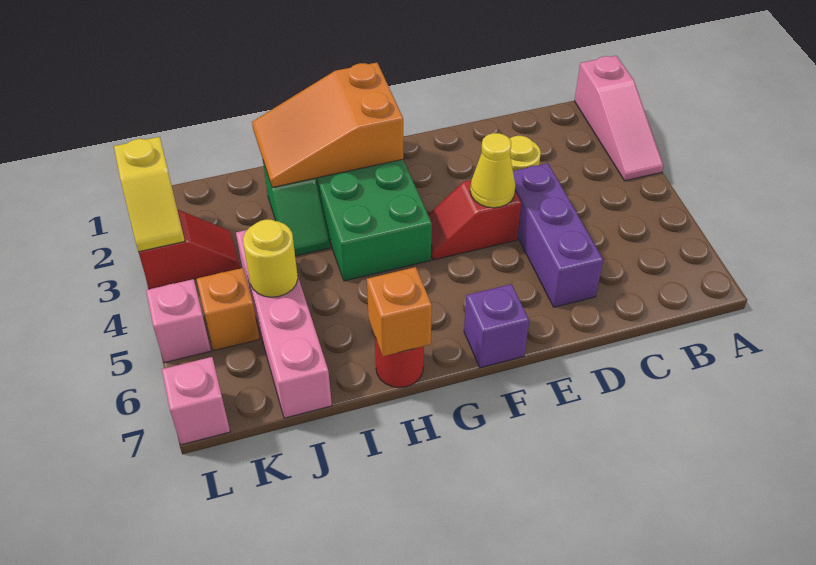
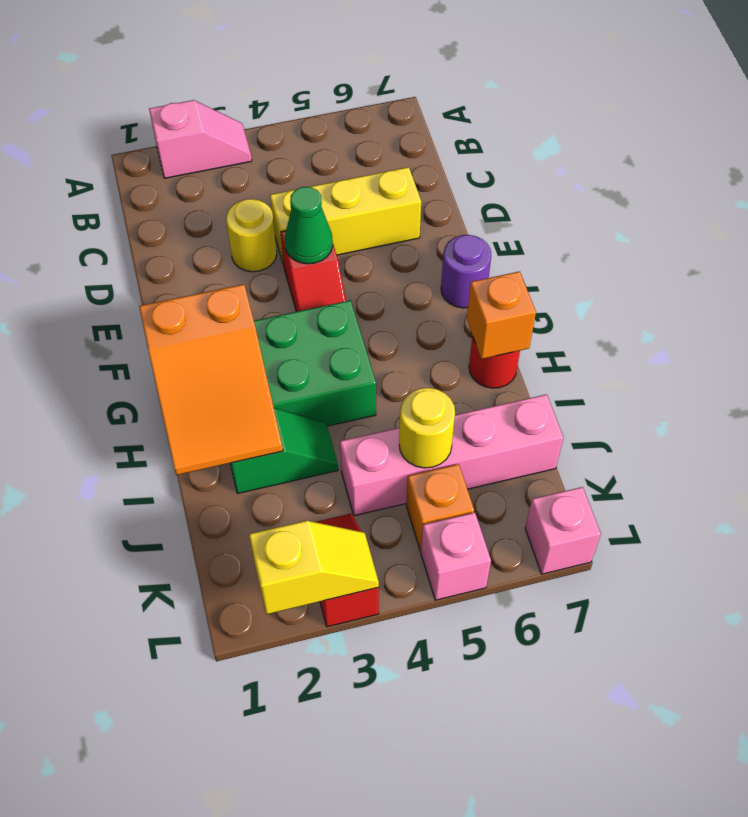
pink 1x3 slope [574,56,663,181] -> pink 1x2 slope [149,100,252,178]
purple 1x3 brick [513,163,603,307] -> yellow 1x3 brick [270,167,421,266]
yellow 1x1 cone [470,133,515,208] -> green 1x1 cone [285,187,333,264]
purple 1x1 brick [464,284,529,368] -> purple 1x1 round brick [441,235,491,308]

